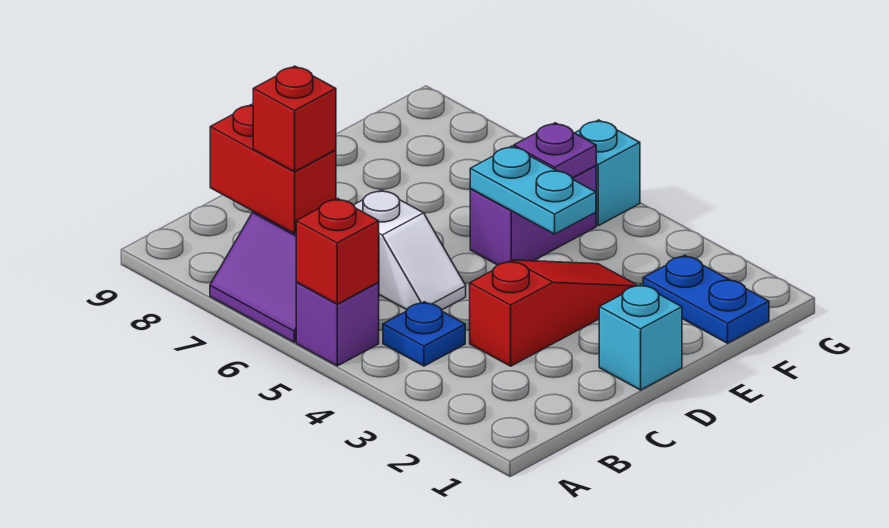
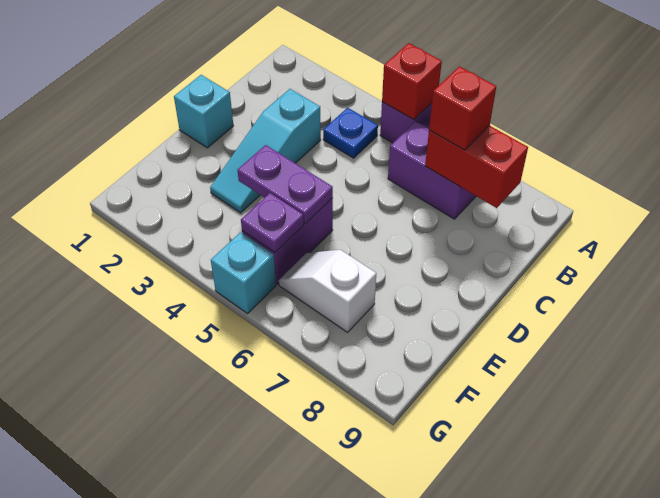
red 1x3 slope [470,260,638,366] -> cyan 1x3 slope [210,89,321,213]
white 1x2 slope [354,190,466,310] -> white 1x2 slope moved to [279,250,376,332]
cyan 1x2 plate [470,146,596,234] -> purple 1x2 plate [237,145,333,224]
blue 1x2 plate [643,255,769,343] -> none

